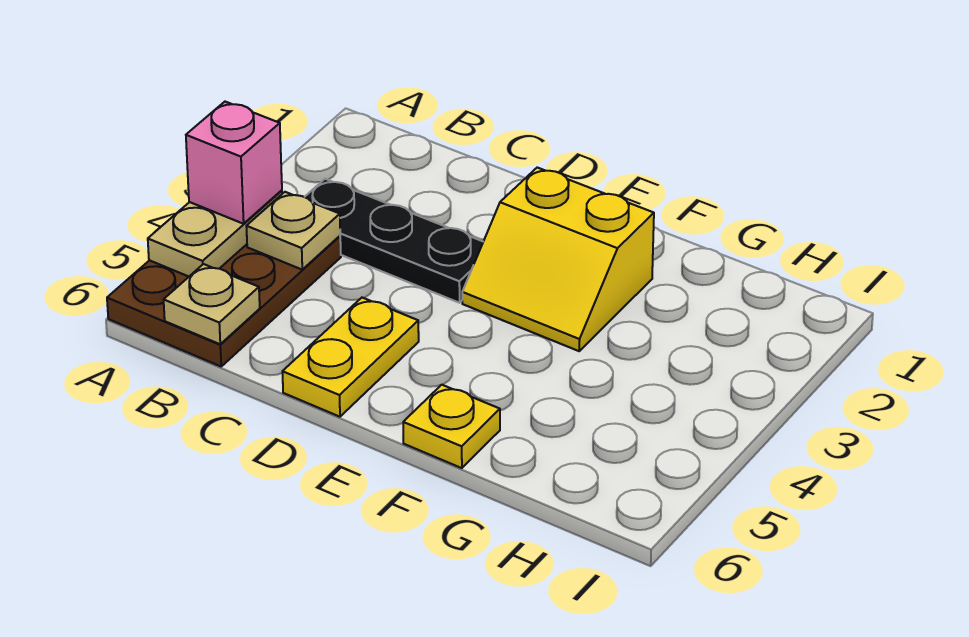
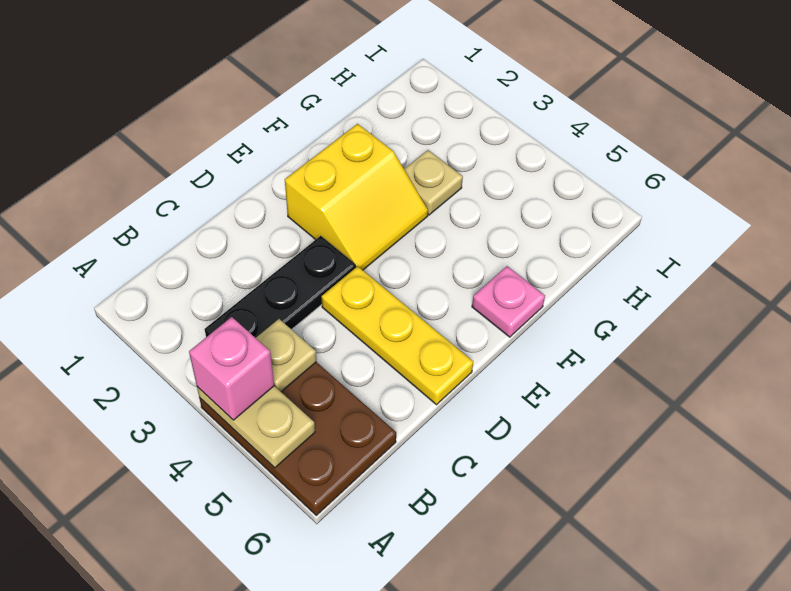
tan 1x1 plate [164,264,260,344] -> tan 1x1 plate moved to [404,150,463,215]
yellow 1x2 plate [282,298,419,417] -> yellow 1x3 plate [321,266,473,405]
yellow 1x1 plate [403,385,500,468] -> pink 1x1 plate [472,266,545,337]

